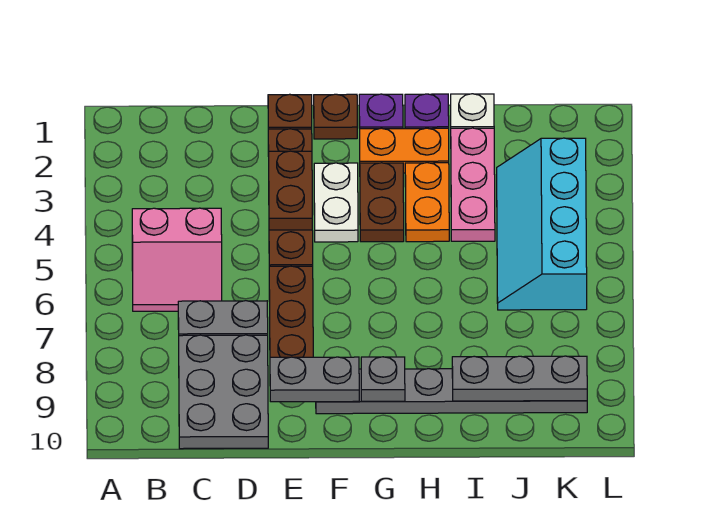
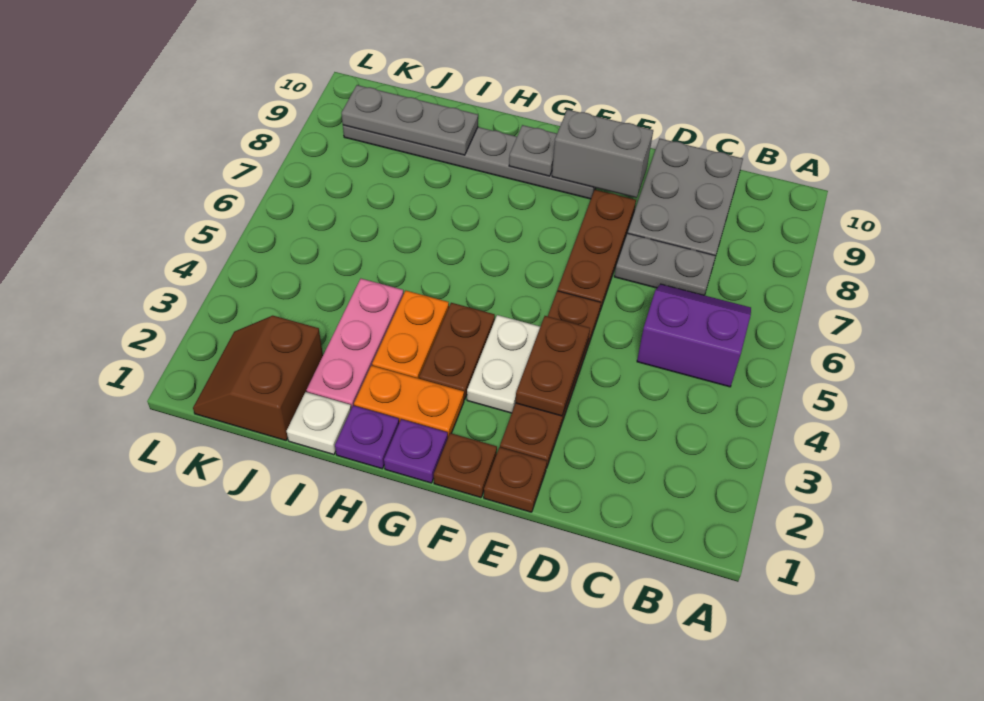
pink 2x2 slope [132,208,222,311] -> purple 2x2 slope [637,284,751,387]
grey 1x2 plate [270,357,359,402] -> grey 1x2 brick [552,109,653,198]
none -> brown 2x2 slope [193,316,323,440]
cyan 2x4 slope [497,138,587,310] -> none

